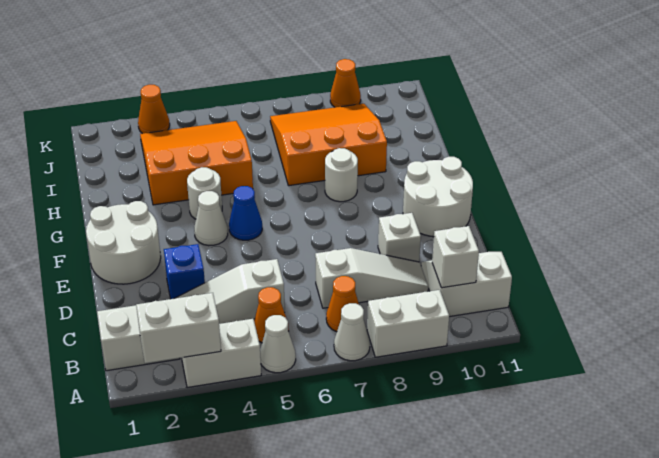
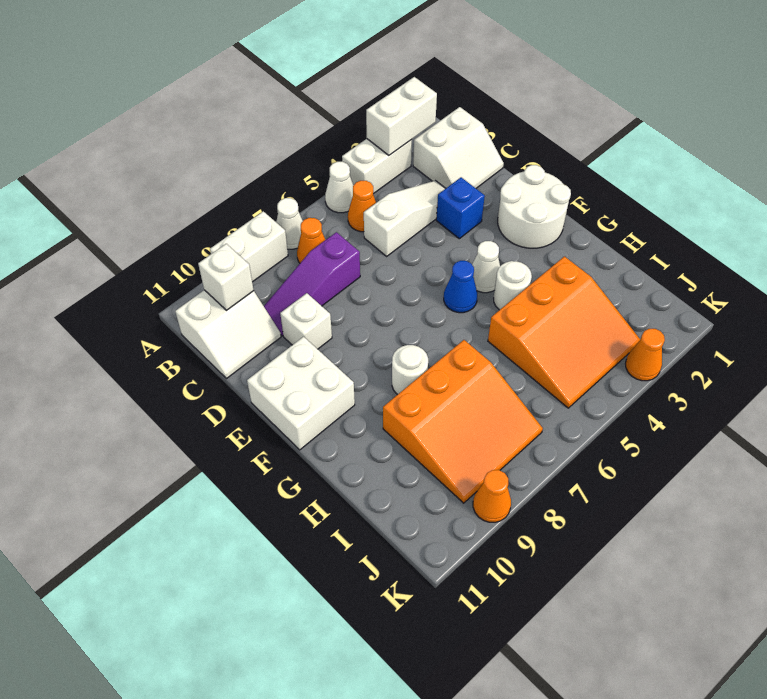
white 1x3 slope [315,248,428,308] -> purple 1x3 slope [264,232,360,336]
white 2x2 round brick [403,157,473,237] -> white 2x2 brick [247,337,355,450]

